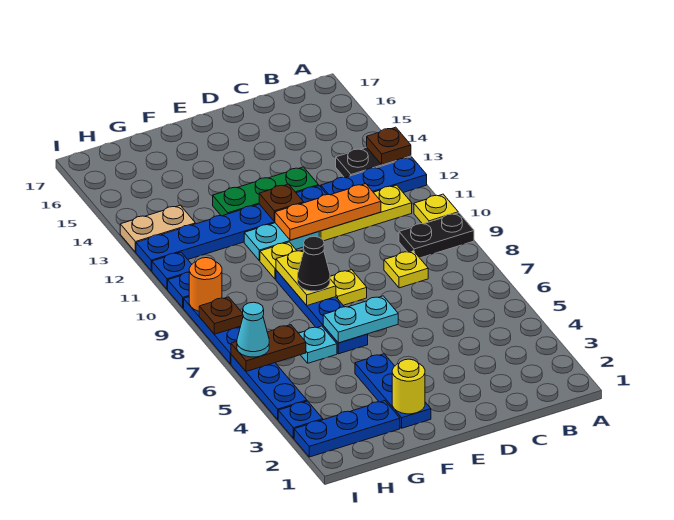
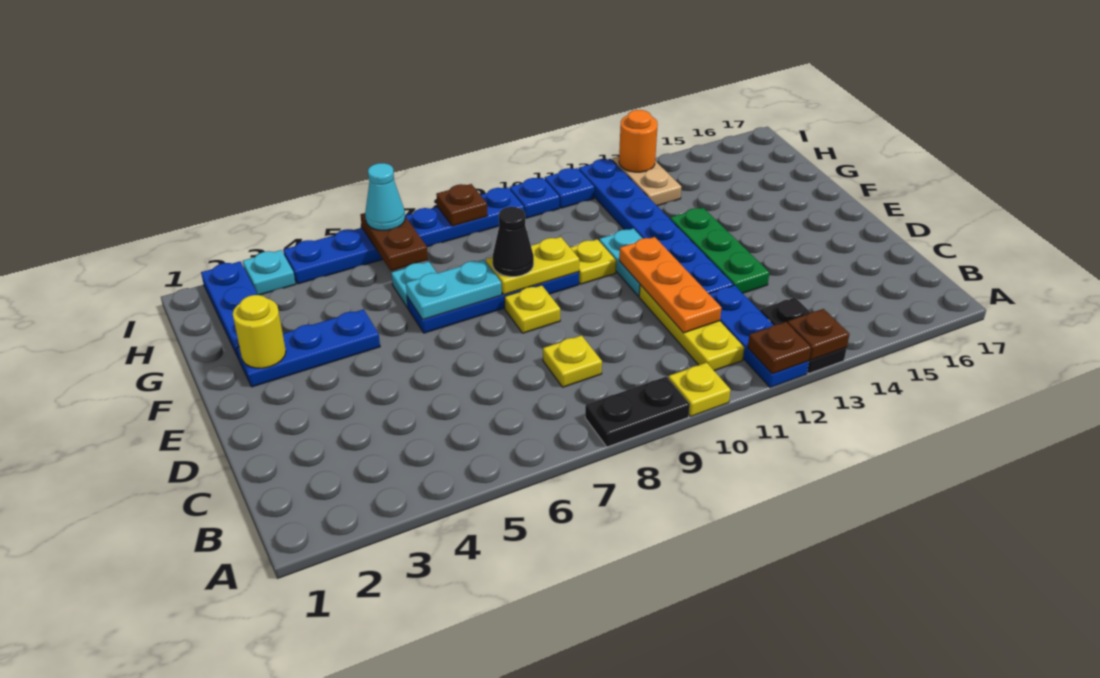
black 1x2 plate [399,213,474,258] -> black 1x2 plate turned to [585,377,690,447]
cyan 1x2 plate [323,296,398,343] -> cyan 1x2 plate turned to [406,260,502,320]
brown 1x1 plate [259,184,304,221] -> brown 1x1 plate moved to [748,322,811,374]
blue 1x1 plate [278,401,323,438] -> cyan 1x1 plate [243,250,296,295]
orange 1x1 round brick [189,258,222,311] -> orange 1x1 round brick moved to [619,110,658,172]

